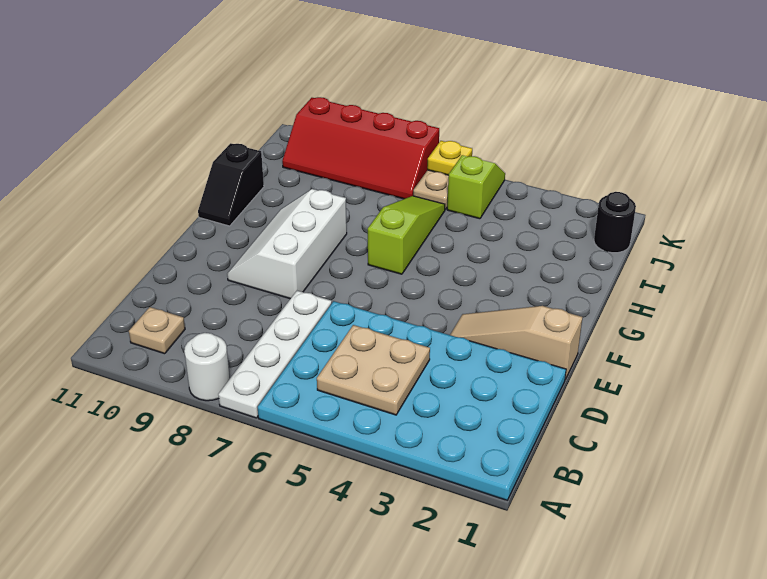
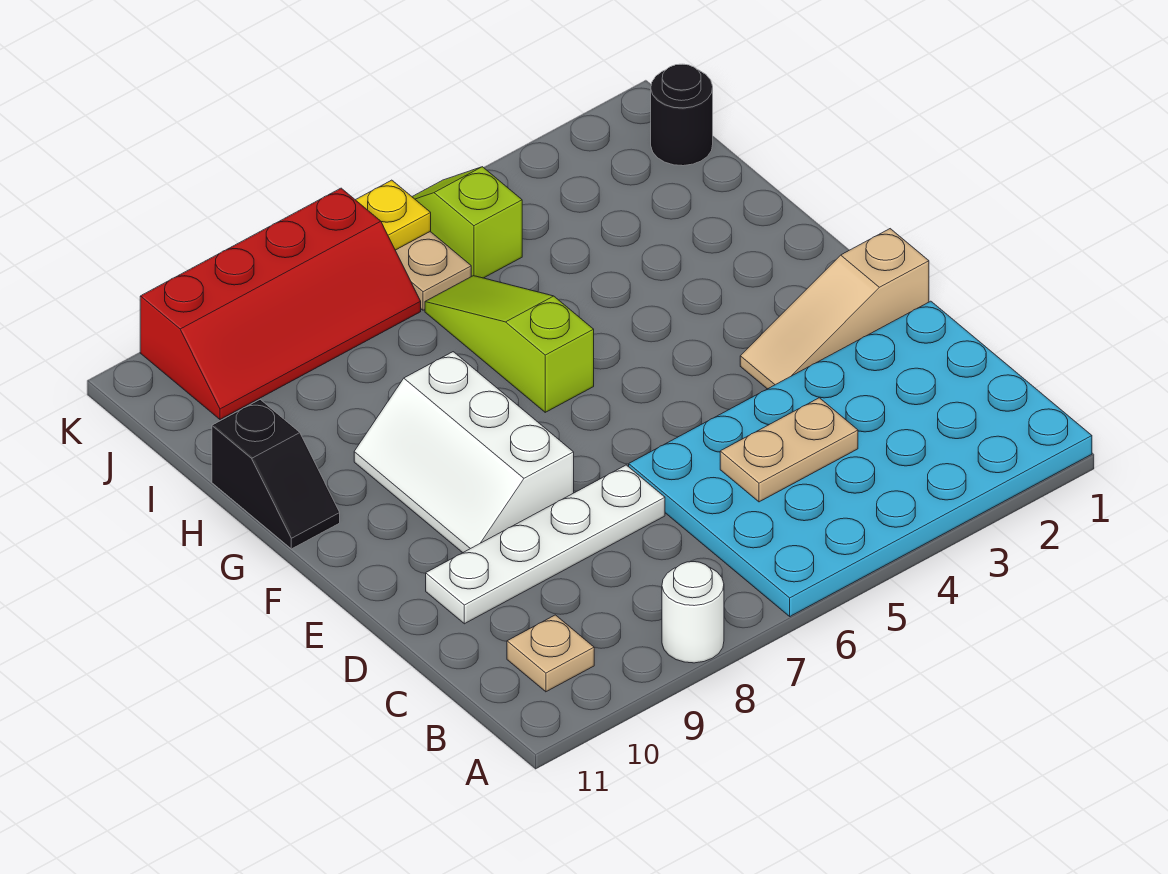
white 1x4 plate [218,291,332,418] -> white 1x4 plate turned to [426,465,665,624]
tan 2x2 plate [317,325,430,415] -> tan 1x2 plate [720,398,858,502]

